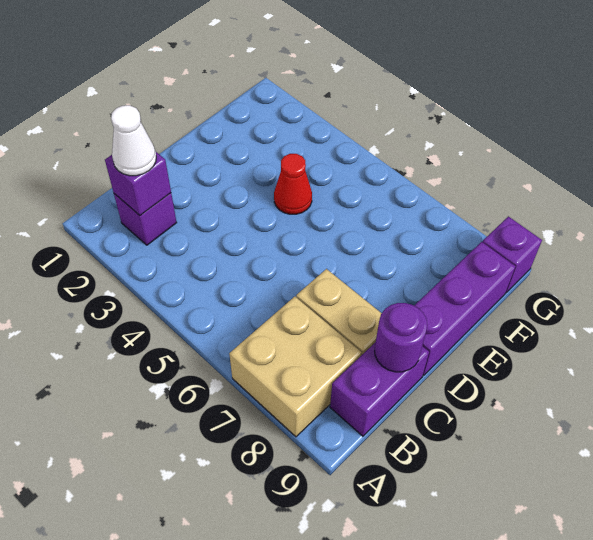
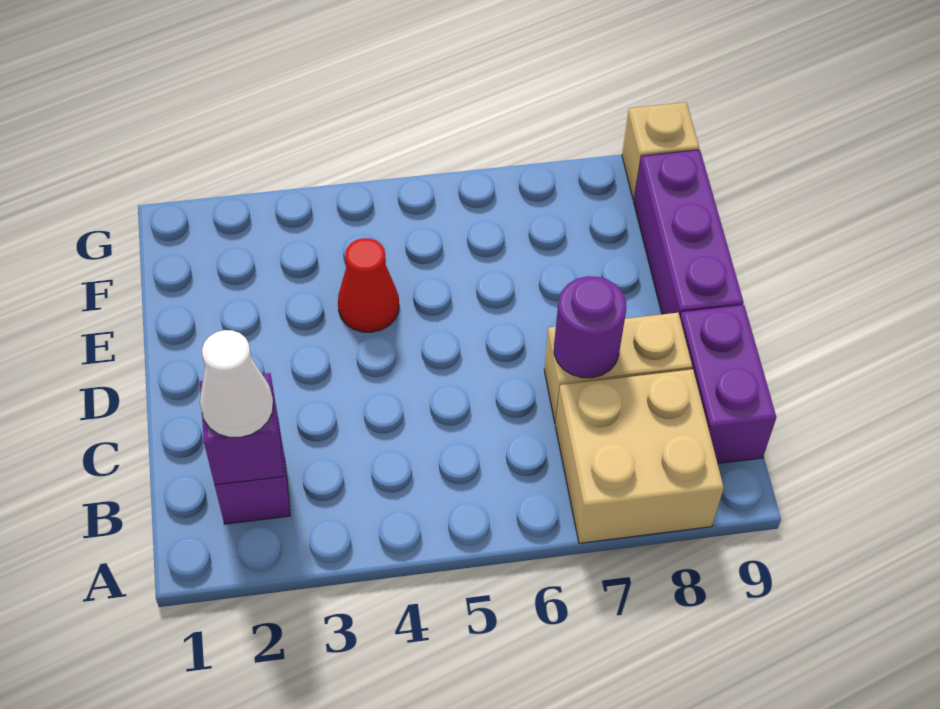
purple 1x1 round brick [375,303,427,372] -> purple 1x1 round brick moved to [554,276,626,378]
purple 1x1 brick [483,217,542,293] -> tan 1x1 brick [622,102,699,200]

